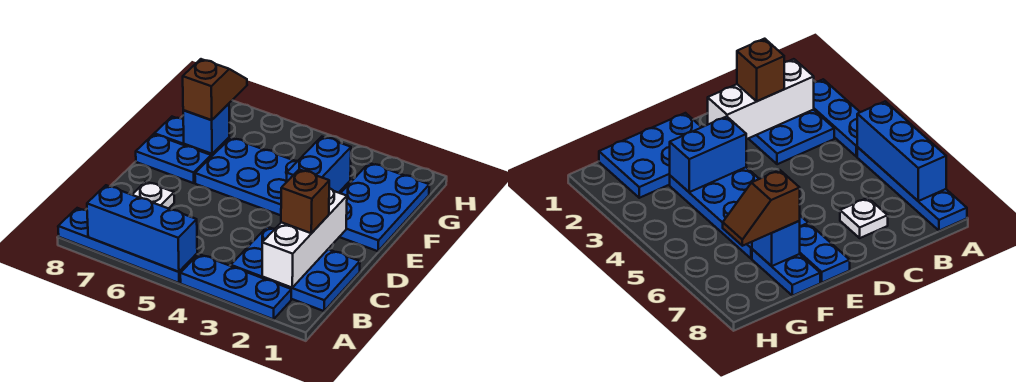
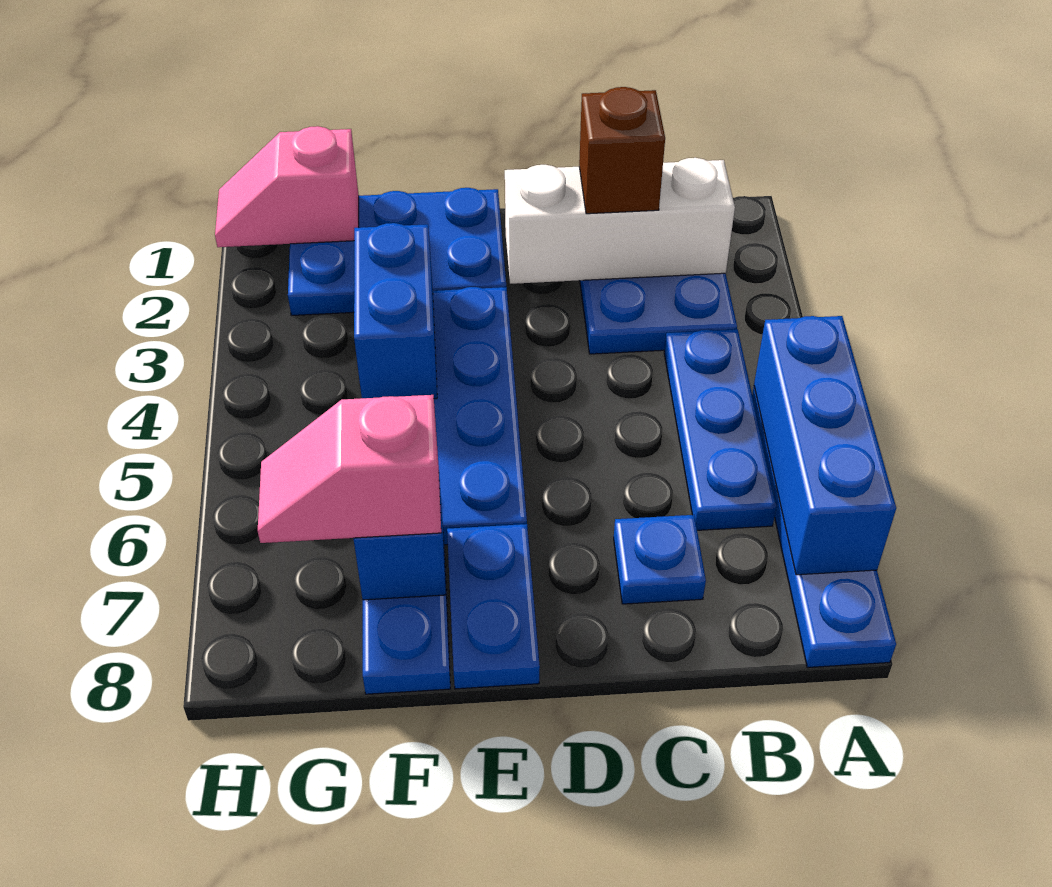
blue 1x3 plate [180,254,291,319] -> blue 1x3 plate moved to [664,329,777,530]
white 1x1 plate [132,182,174,209] -> blue 1x1 plate [614,515,706,604]
blue 1x2 brick [287,137,351,193] -> blue 1x2 brick turned to [354,223,437,399]
brown 1x2 slope [183,59,247,120] -> pink 1x2 slope [258,395,441,543]
none -> pink 1x2 slope [215,126,359,247]

